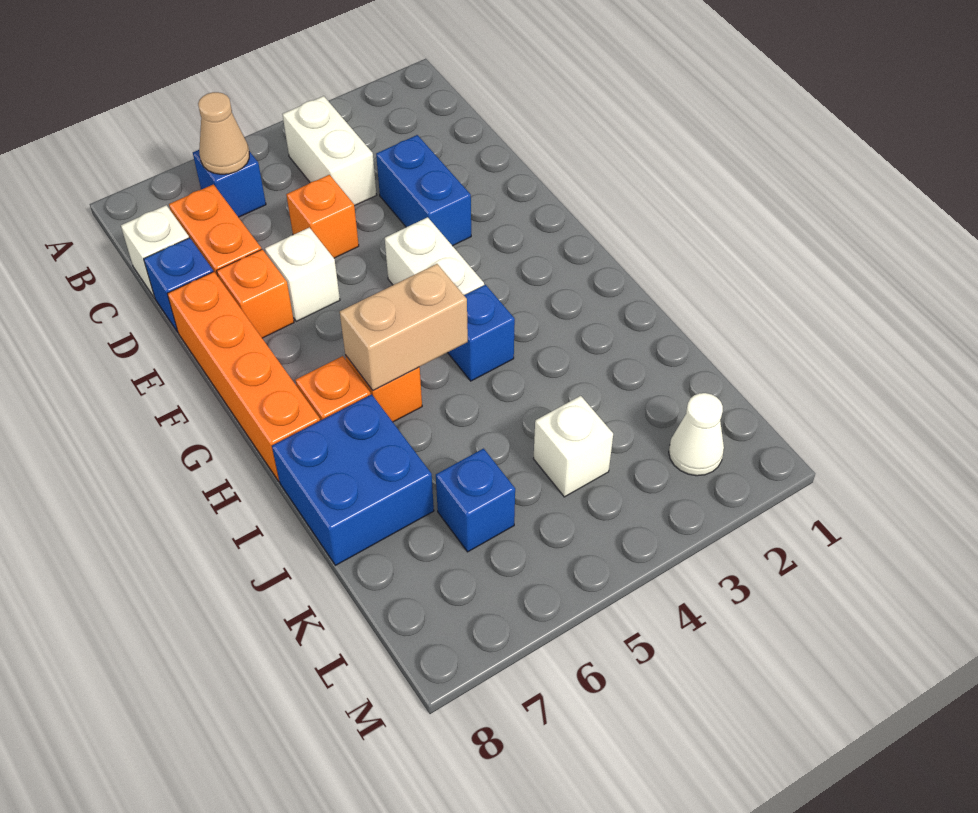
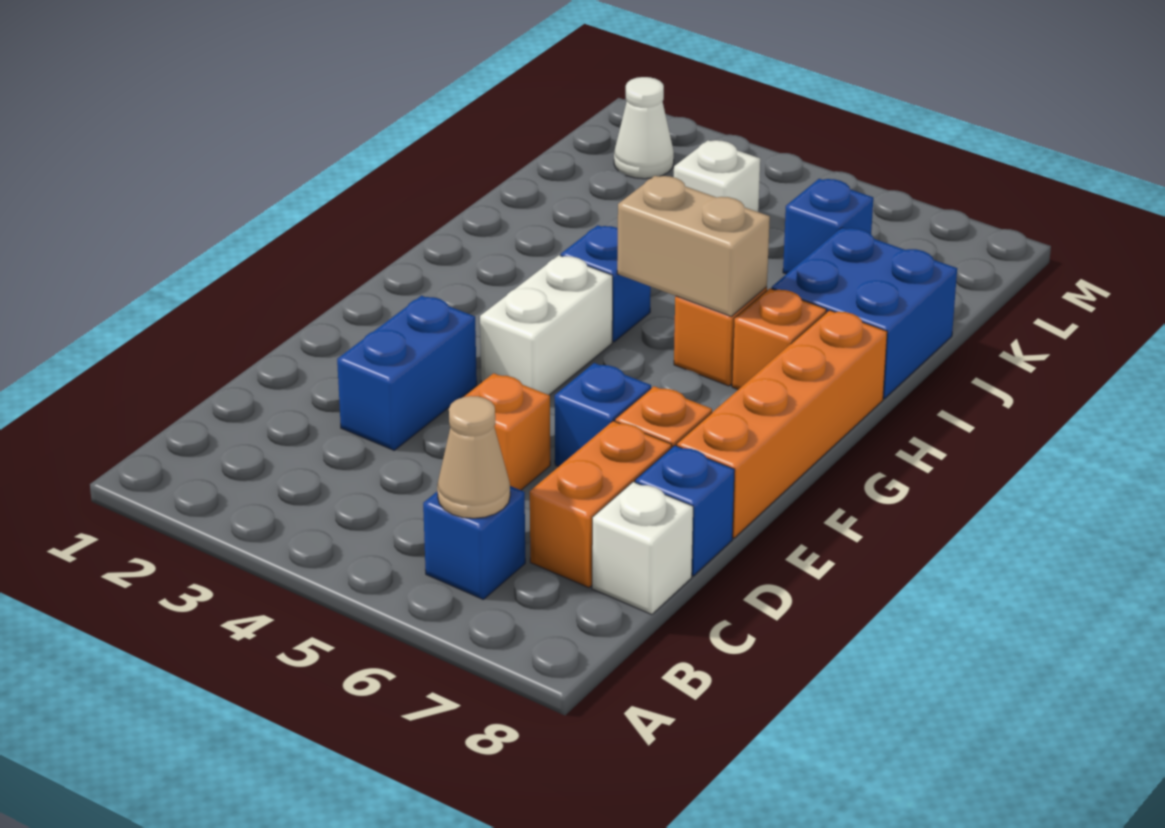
white 1x2 brick [283,96,376,206] -> none
white 1x1 brick [265,228,340,321] -> blue 1x1 brick [555,363,651,466]

